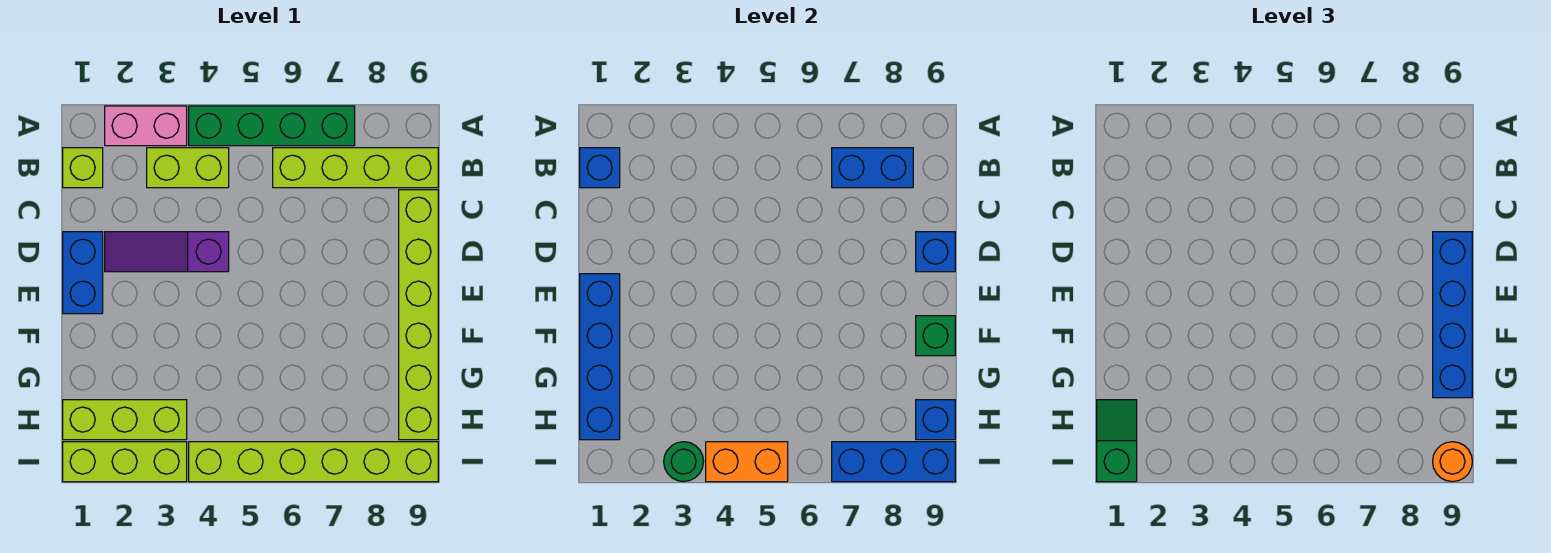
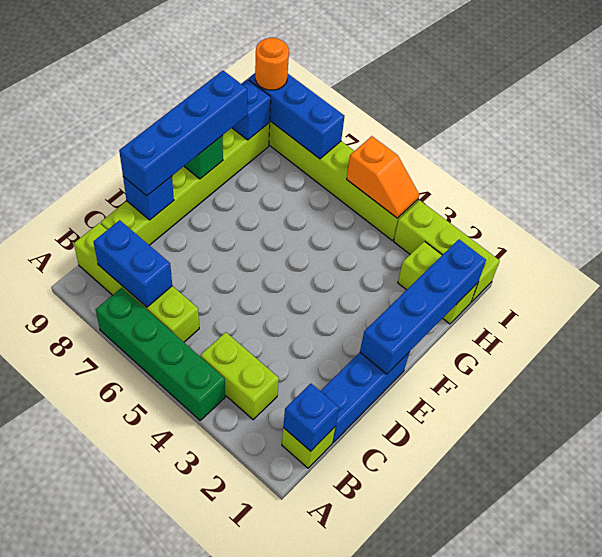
pink 1x2 brick [105,106,187,146] -> none
blue 1x2 brick [63,232,103,314] -> blue 1x3 brick [321,353,409,442]
purple 1x3 slope [105,232,229,272] -> none
lime 1x3 brick [63,400,187,440] -> lime 1x2 brick [398,241,478,324]
green 1x2 slope [1097,400,1137,482] -> none
green 1x1 round brick [664,442,704,482] -> none
orange 1x2 brick [706,442,788,482] -> orange 1x2 slope [347,136,419,218]

